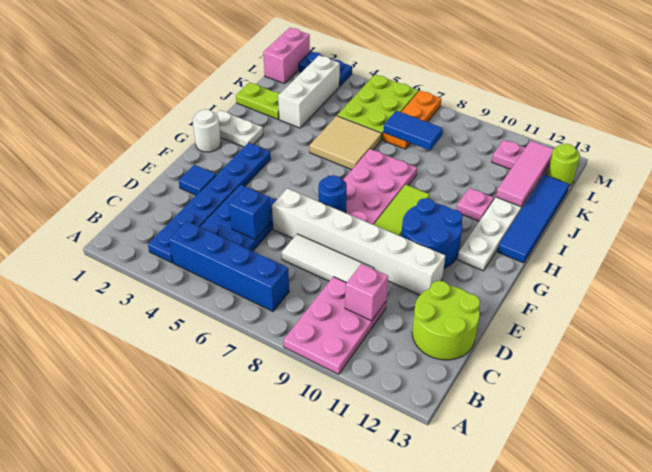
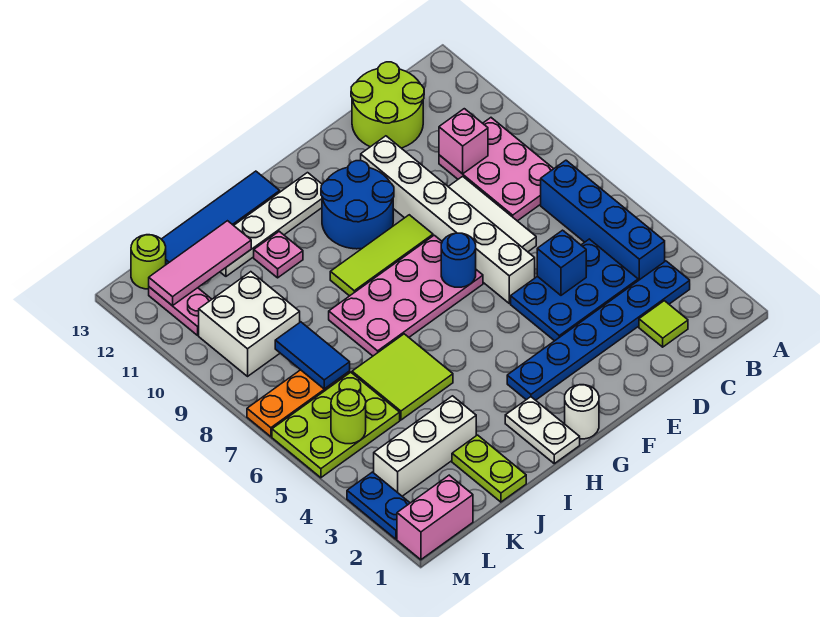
pink 2x3 plate [284,277,386,374] -> pink 2x3 plate turned to [439,118,553,221]
none -> lime 1x1 tile [639,301,688,347]
blue 1x1 tile [178,165,216,195] -> none
tan 2x2 tile [310,116,382,170] -> lime 2x2 tile [352,334,453,420]
none -> white 2x2 brick [199,272,300,376]
none -> lime 1x1 round brick [331,389,366,444]

